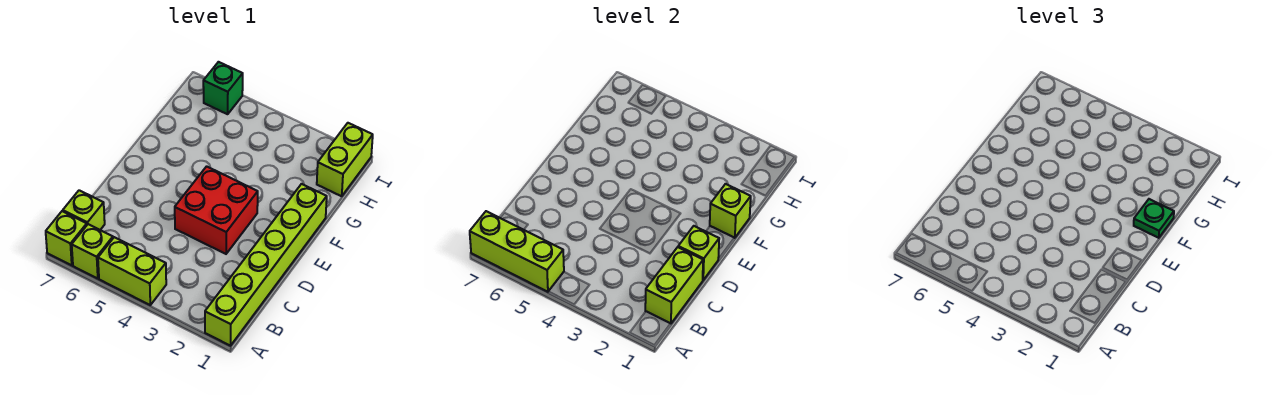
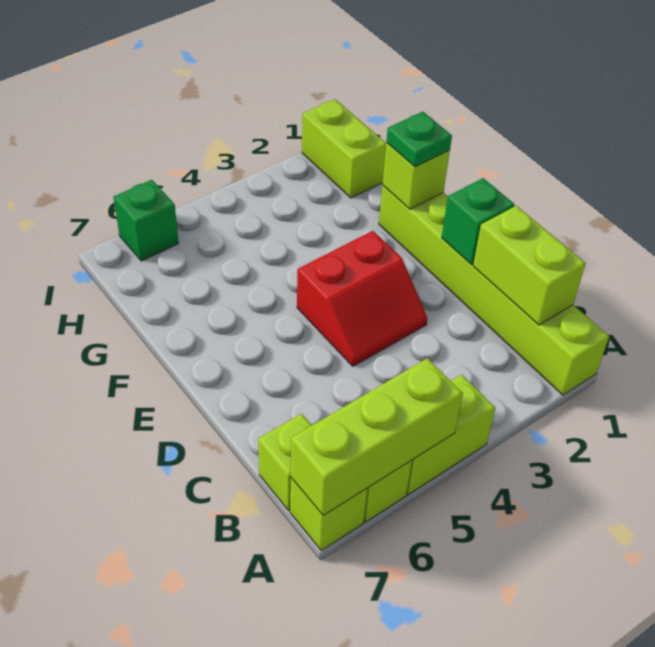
lime 1x1 brick [678,226,719,280] -> green 1x1 brick [442,178,515,264]
red 2x2 brick [175,166,258,254] -> red 2x2 slope [297,231,428,366]

